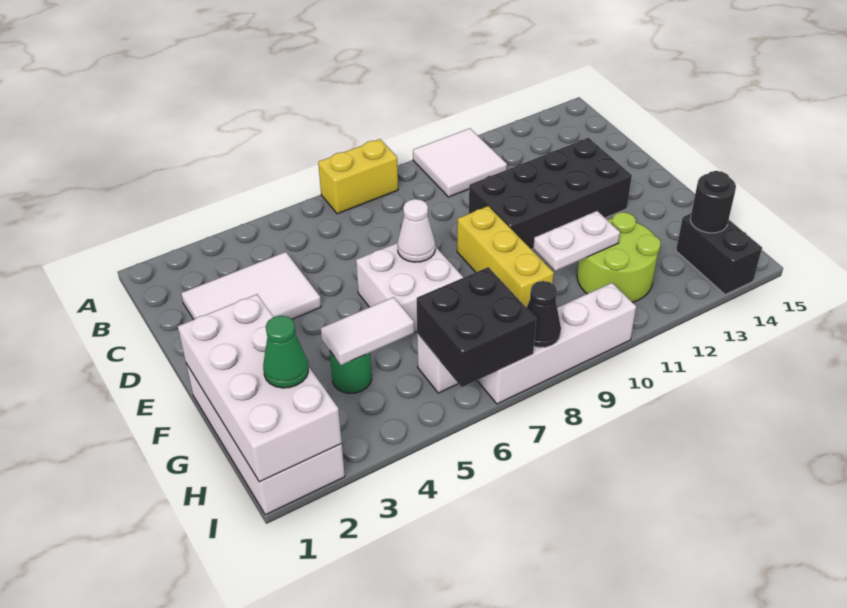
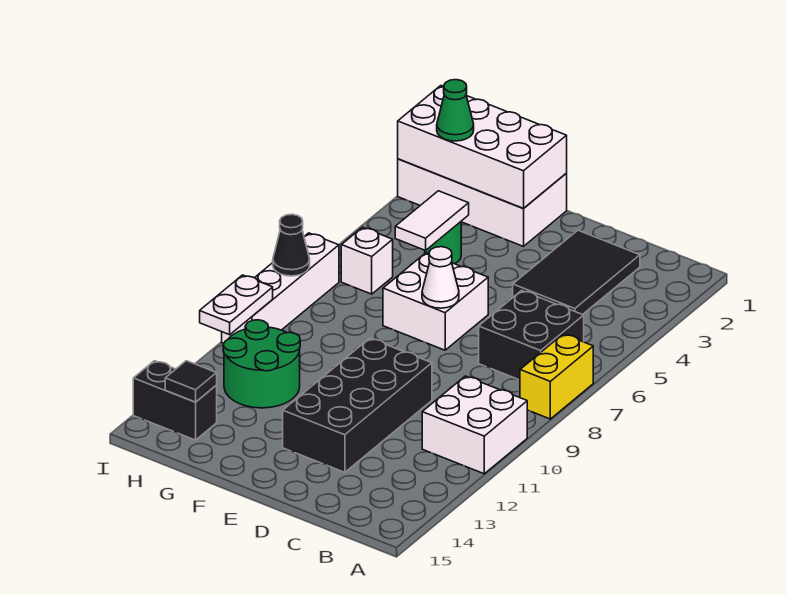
white 2x2 tile [413,128,507,197] -> white 2x2 brick [422,376,527,474]
white 2x3 tile [181,252,321,319] -> black 2x3 tile [513,230,640,315]
yellow 1x3 brick [457,206,554,308] -> none
white 1x2 plate [533,211,620,271] -> white 1x2 plate moved to [200,275,273,335]
lime 2x2 round brick [577,212,661,302] -> green 2x2 round brick [223,320,300,408]
black 2x2 brick [417,267,536,387] -> black 2x2 brick moved to [479,291,584,380]
black 1x1 round brick [690,171,736,233] -> black 1x1 tile [165,361,217,402]

